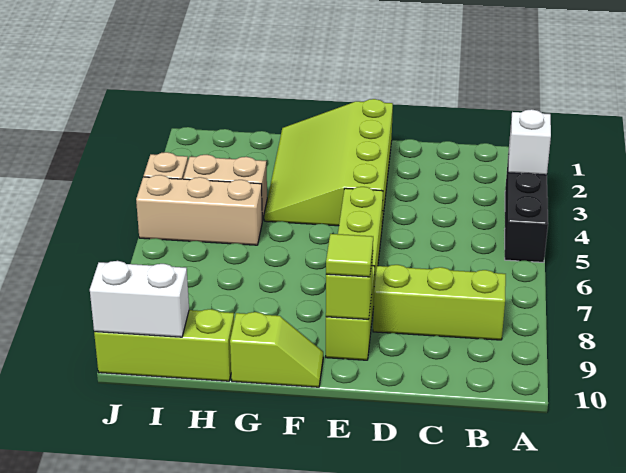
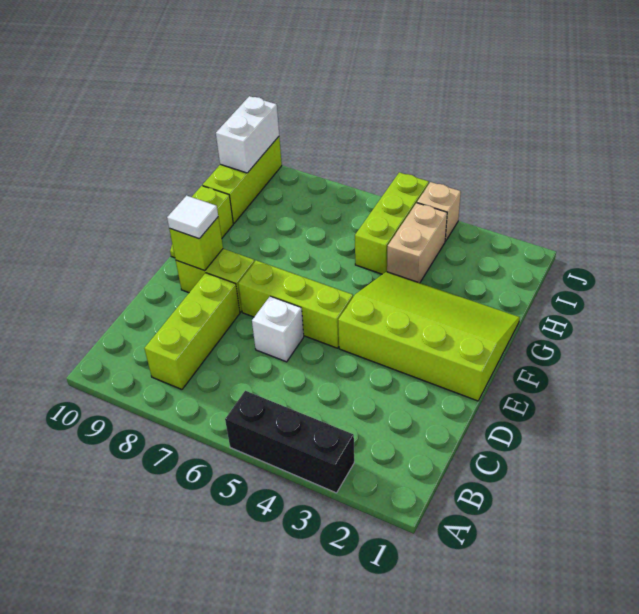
white 1x1 brick [508,109,551,175] -> white 1x1 brick moved to [252,296,304,362]
lime 1x1 tile [326,234,373,277] -> white 1x1 tile [167,196,218,239]
tan 1x3 brick [136,175,262,245] -> lime 1x3 brick [355,172,429,274]

